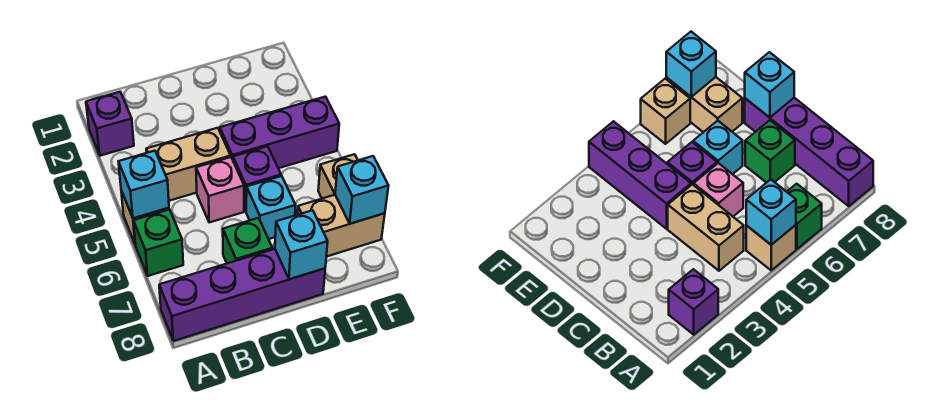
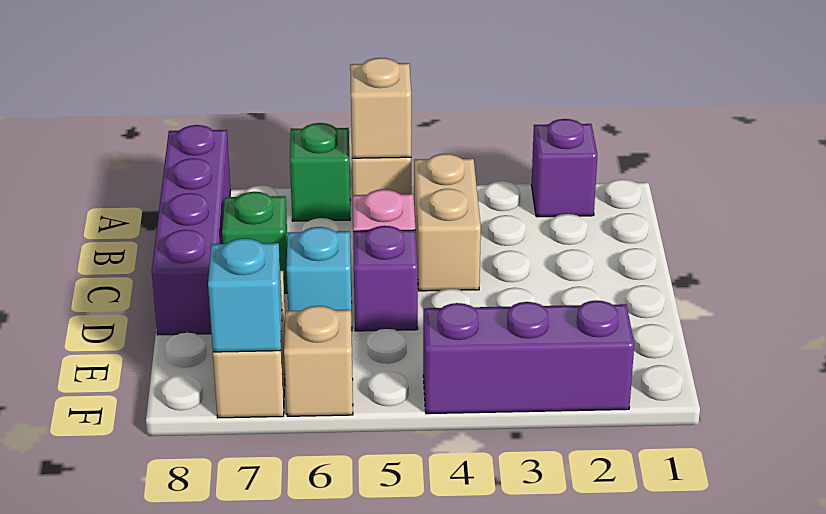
cyan 1x1 brick [118,151,169,218] -> tan 1x1 brick [350,58,411,158]
purple 1x3 brick [220,97,339,168] -> purple 1x3 brick turned to [423,300,634,414]
cyan 1x1 brick [275,210,328,279] -> none

